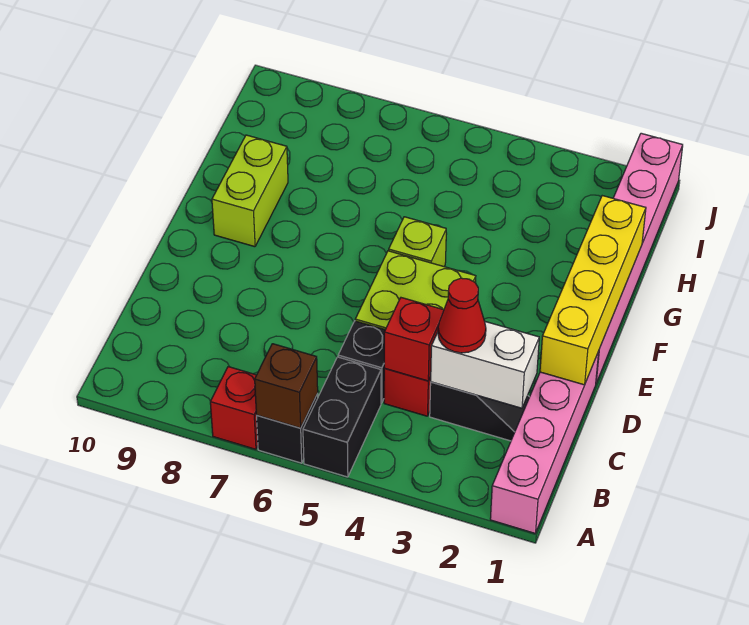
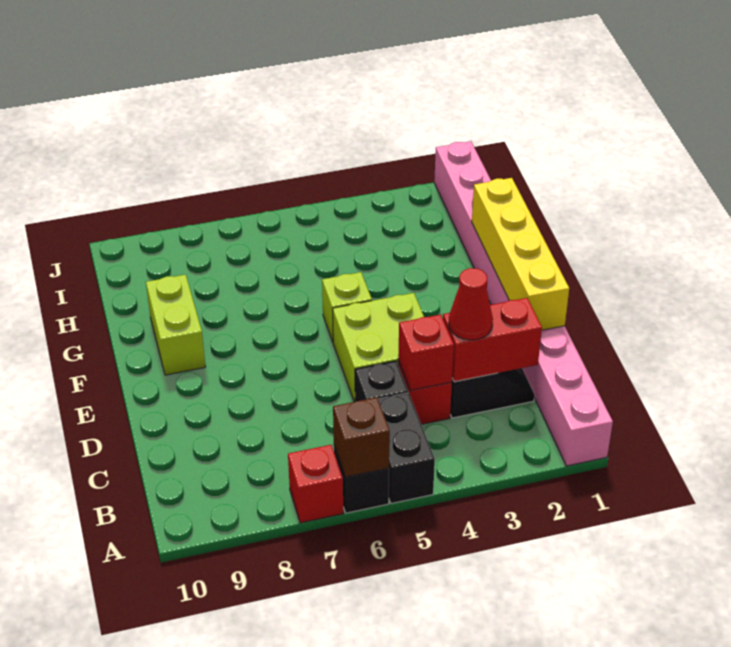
white 1x2 brick [431,322,539,408] -> red 1x2 brick [443,298,542,382]

